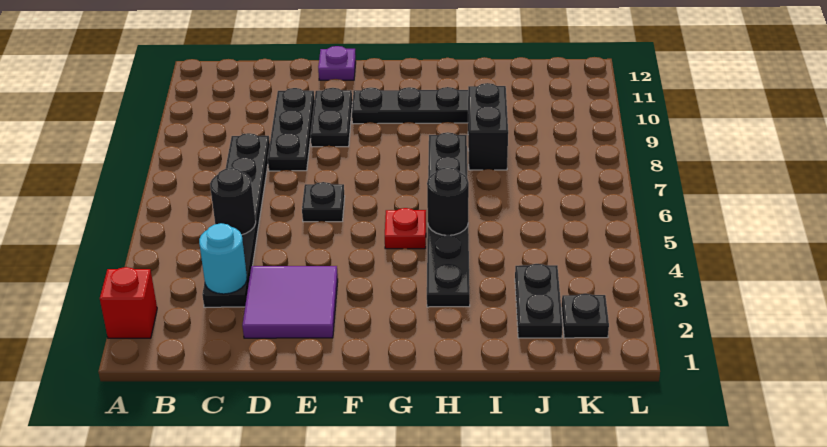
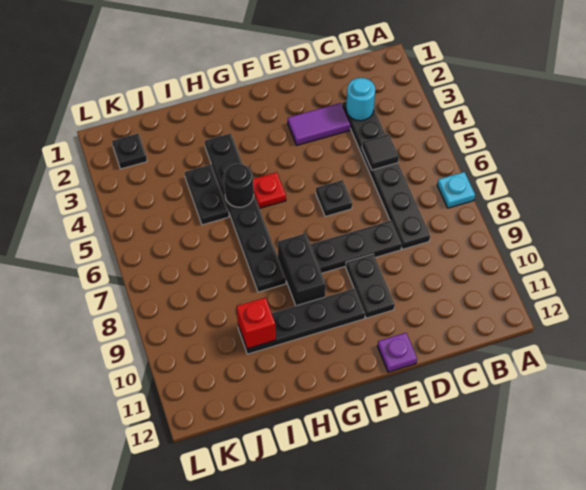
red 1x1 brick [100,267,157,338] -> red 1x1 brick moved to [237,298,276,349]
none -> cyan 1x1 plate [437,172,475,208]
black 1x1 round brick [210,168,256,235] -> black 1x1 tile [362,134,399,170]
purple 2x2 tile [242,266,338,338] -> purple 1x2 tile [288,103,350,145]
black 1x3 plate [268,88,314,171] -> black 1x3 plate turned to [310,221,402,273]
black 1x2 brick [468,83,508,170] -> black 1x2 brick moved to [278,233,326,306]
black 1x2 plate [515,264,563,338] -> black 1x2 plate moved to [185,164,229,225]

